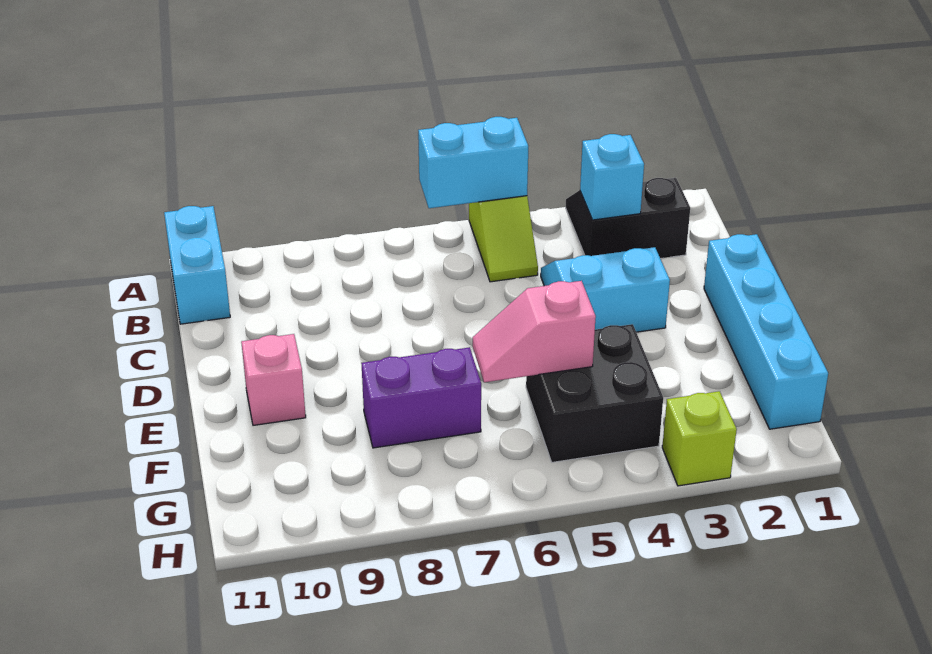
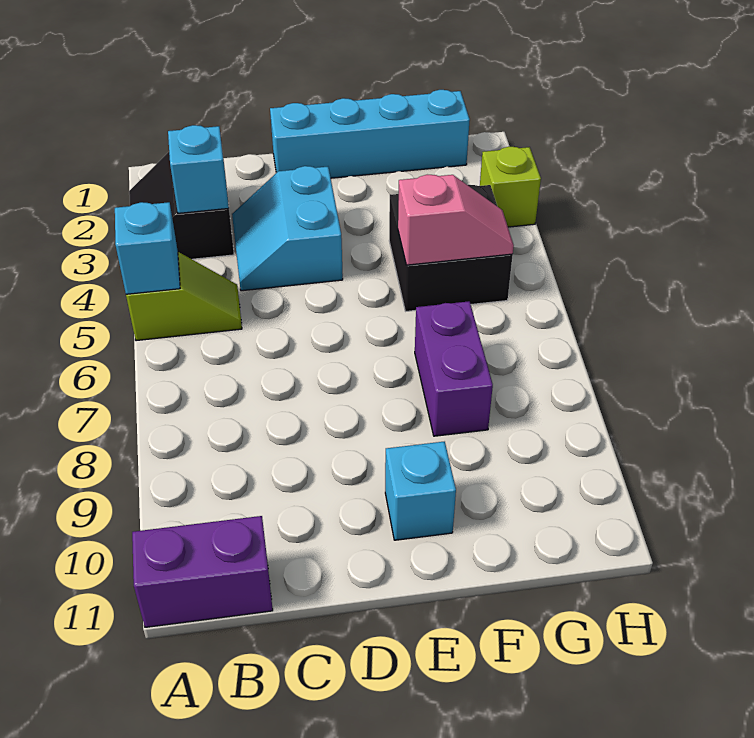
cyan 1x2 brick [418,117,528,208] -> cyan 1x1 brick [115,202,180,294]
cyan 1x2 brick [164,206,230,324] -> purple 1x2 brick [132,516,273,627]
pink 1x1 brick [241,334,306,425] -> cyan 1x1 brick [385,442,456,540]
pink 1x2 slope [473,281,596,382] -> pink 1x2 slope turned to [398,175,514,265]

